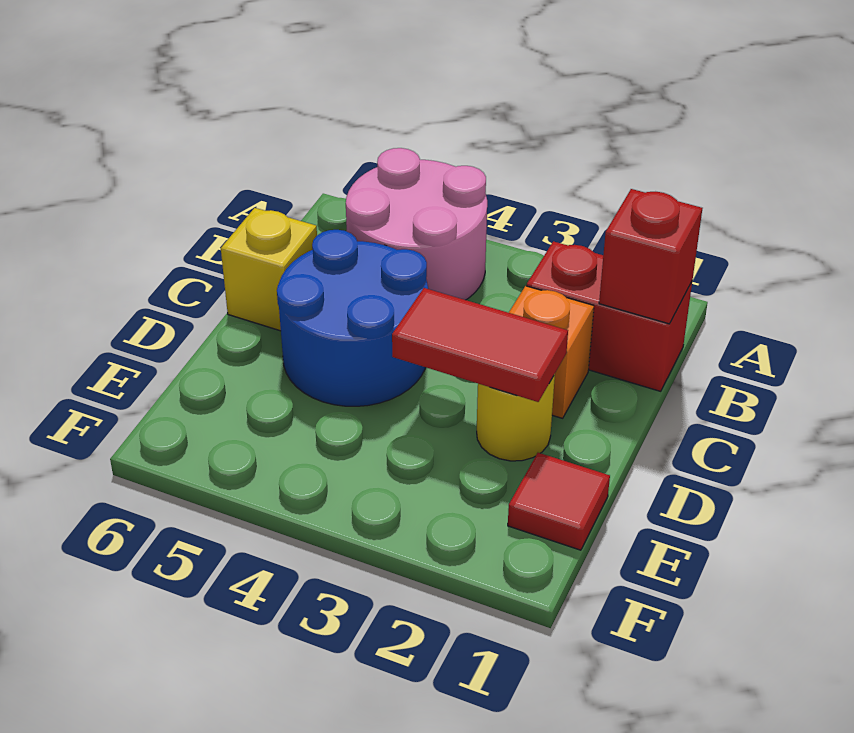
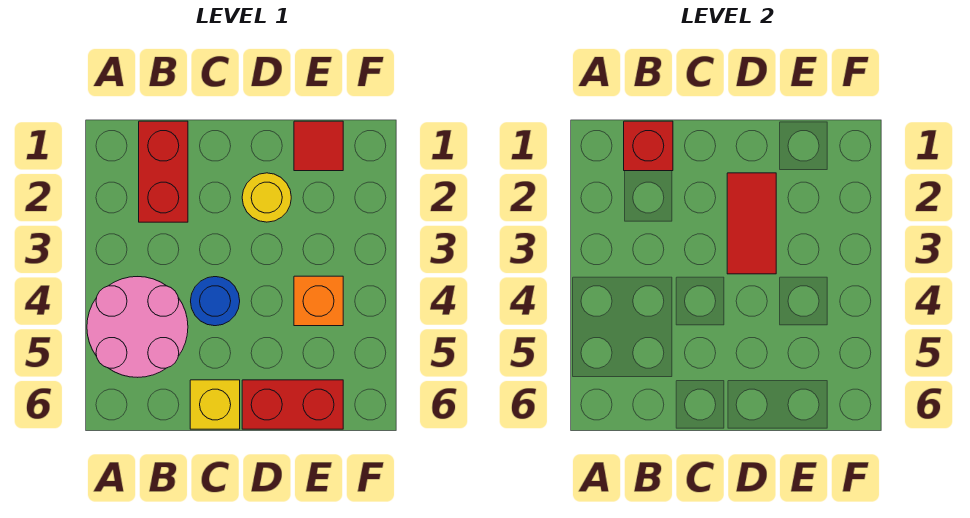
orange 1x1 brick [509,286,594,418] -> orange 1x1 brick moved to [294,276,343,326]
blue 2x2 round brick [277,230,428,406] -> blue 1x1 round brick [191,277,240,326]
none -> red 1x2 brick [242,380,343,429]

